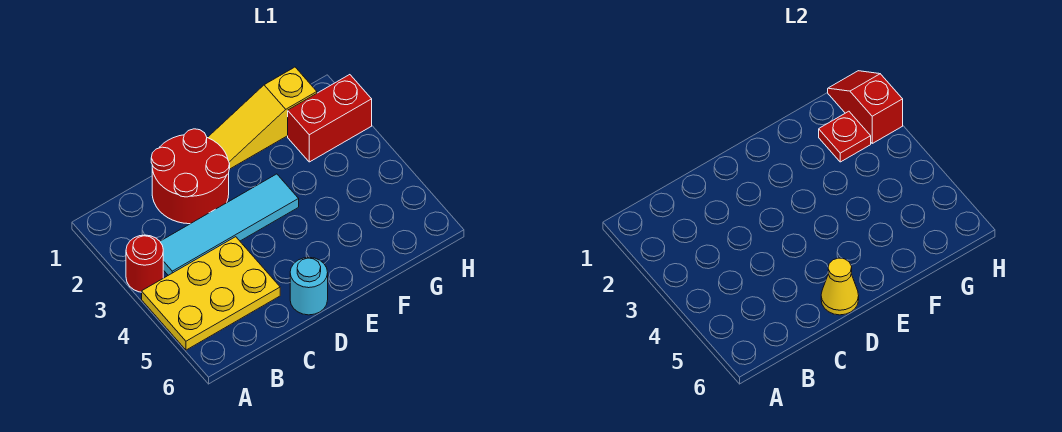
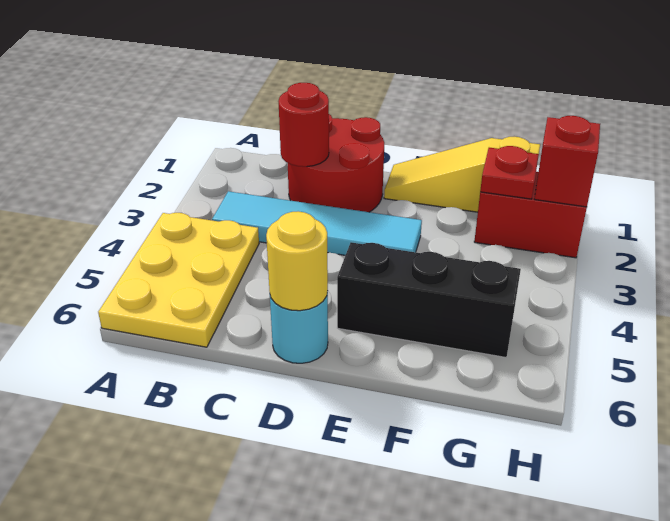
red 1x1 round brick [126,235,163,292] -> red 1x1 round brick moved to [278,83,329,167]
yellow 2x3 plate [142,237,280,350] -> yellow 2x3 plate turned to [98,213,259,347]
yellow 1x1 cone [821,258,859,315] -> yellow 1x1 round brick [266,211,328,311]
none -> black 1x3 brick [337,242,521,357]

